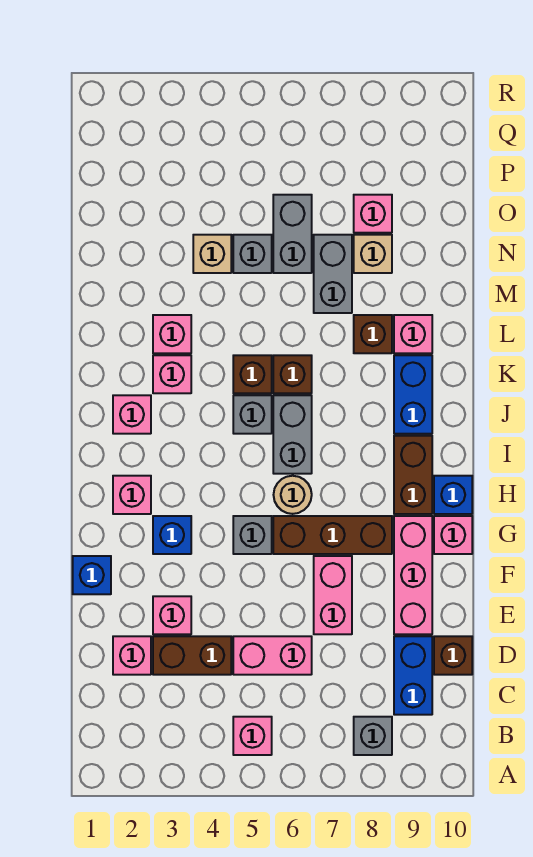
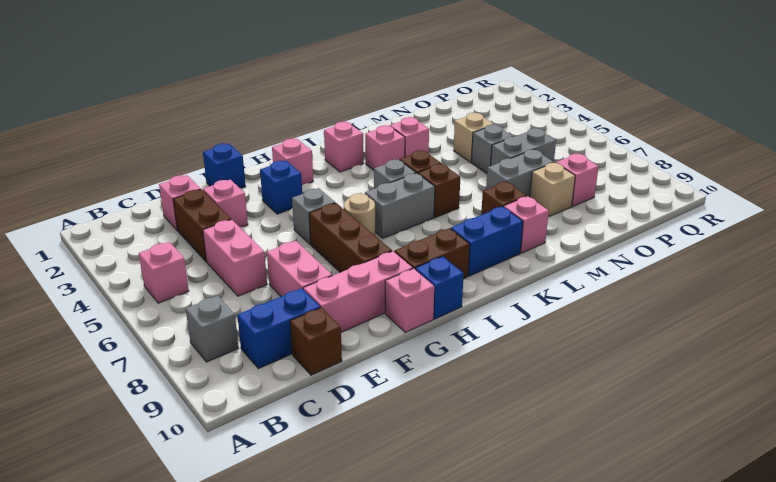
pink 1x2 brick [314,556,352,634] -> pink 1x2 brick turned to [267,241,332,296]

